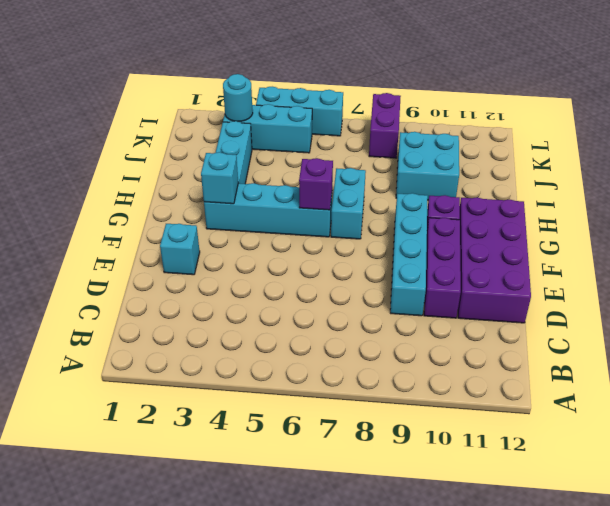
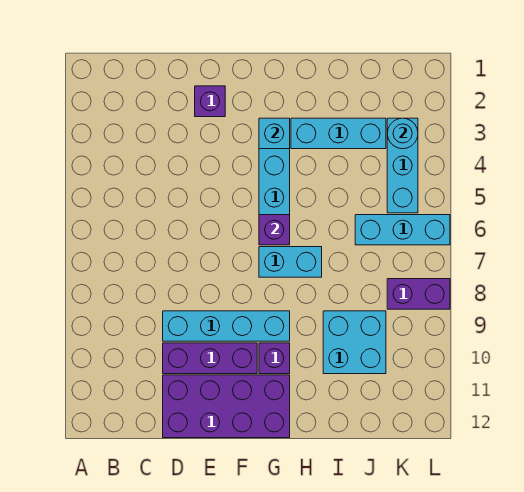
cyan 1x1 brick [160,224,200,275] -> purple 1x1 brick [195,86,225,117]
cyan 1x3 brick [256,87,343,136] -> cyan 1x3 brick turned to [355,215,450,245]

